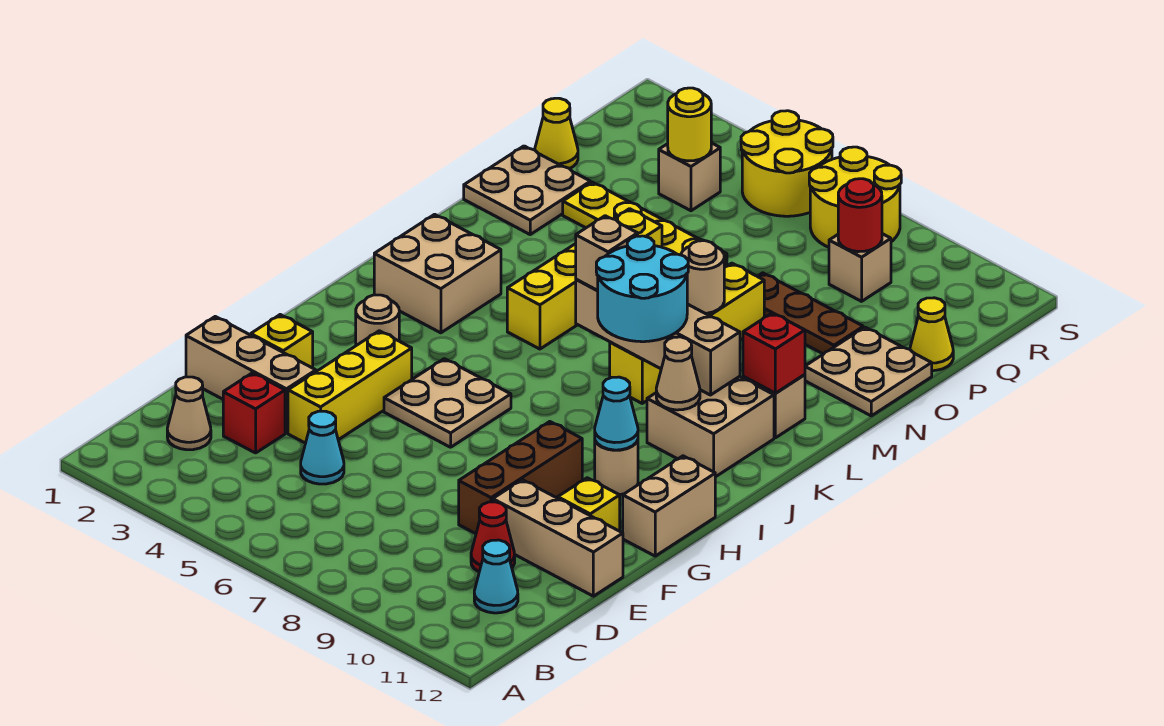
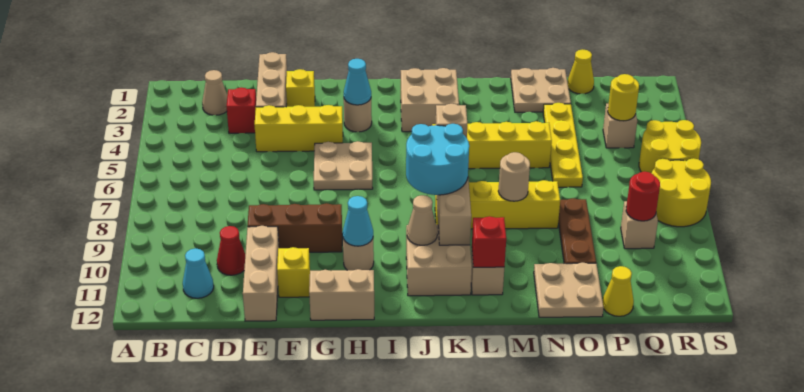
cyan 1x1 cone [301,411,344,484] -> cyan 1x1 cone moved to [344,59,371,105]

